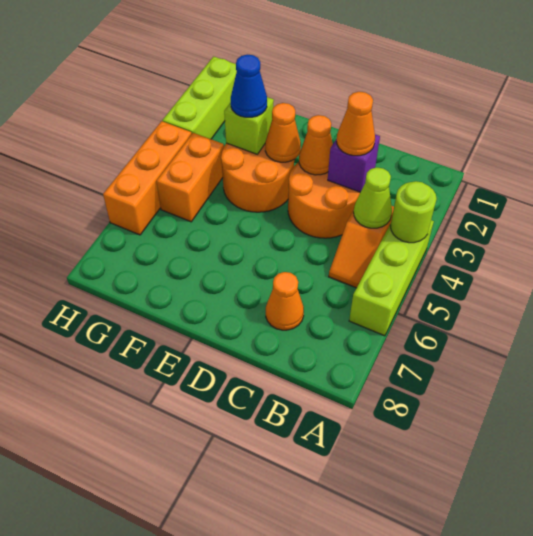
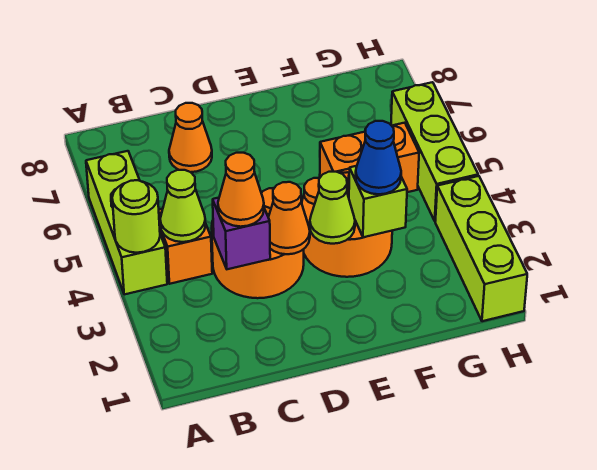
orange 1x1 cone [265,103,301,162] -> lime 1x1 cone [310,172,355,244]
orange 1x2 brick [156,133,224,222] -> orange 1x2 brick turned to [320,123,419,192]
orange 1x3 brick [103,121,192,235] -> lime 1x3 brick [391,82,478,221]

